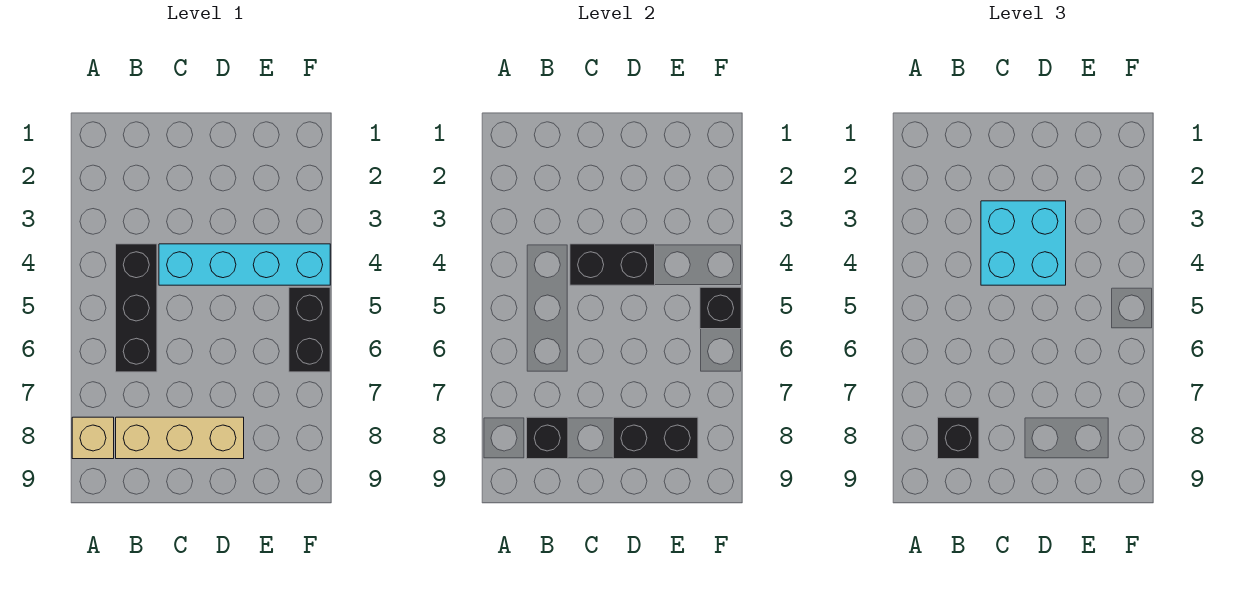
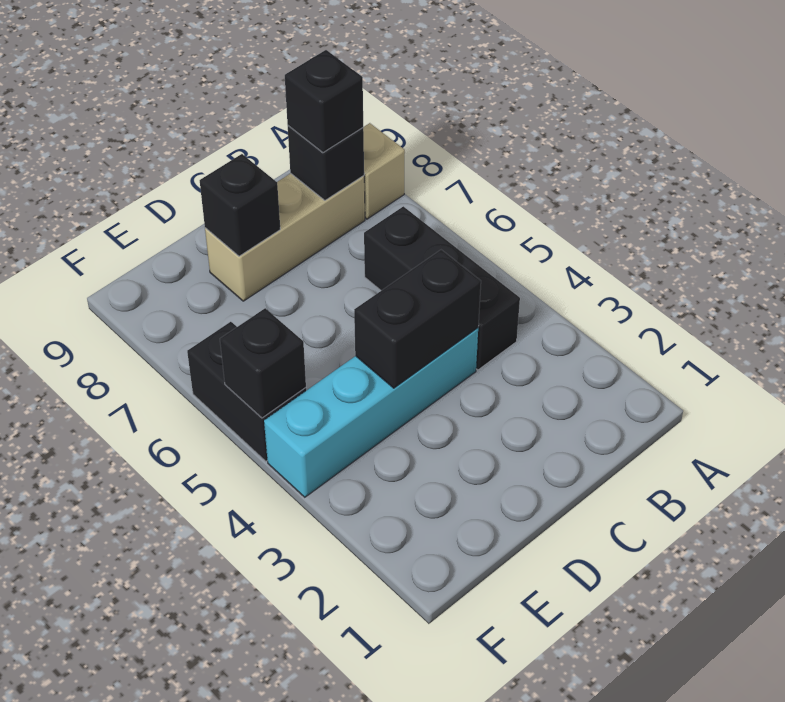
cyan 2x2 brick [981,201,1066,285] -> none
black 1x2 brick [613,417,698,459] -> black 1x1 brick [200,154,280,256]

